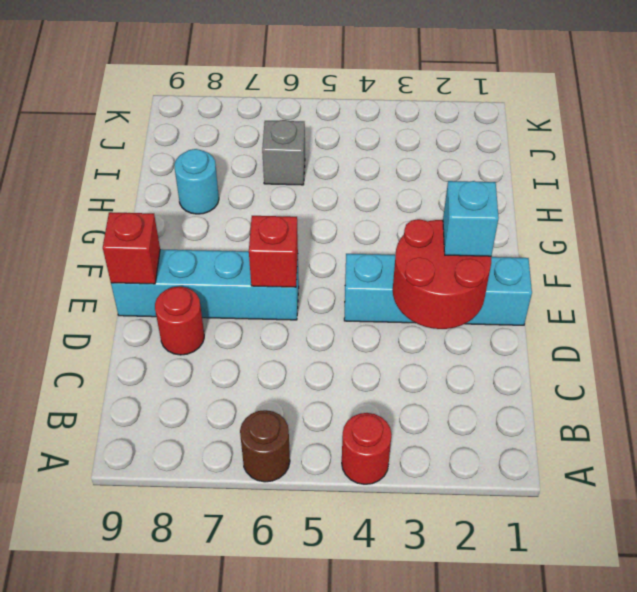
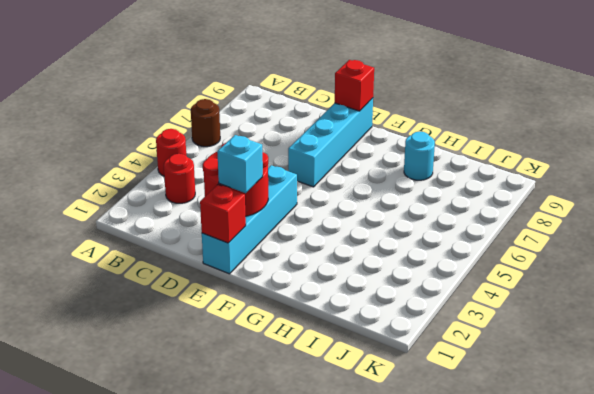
red 1x1 round brick [155,287,204,355] -> red 1x1 round brick moved to [164,154,195,203]
red 1x1 brick [249,216,298,287] -> red 1x1 brick moved to [200,185,246,243]
grey 1x1 brick [262,120,305,185] -> none

